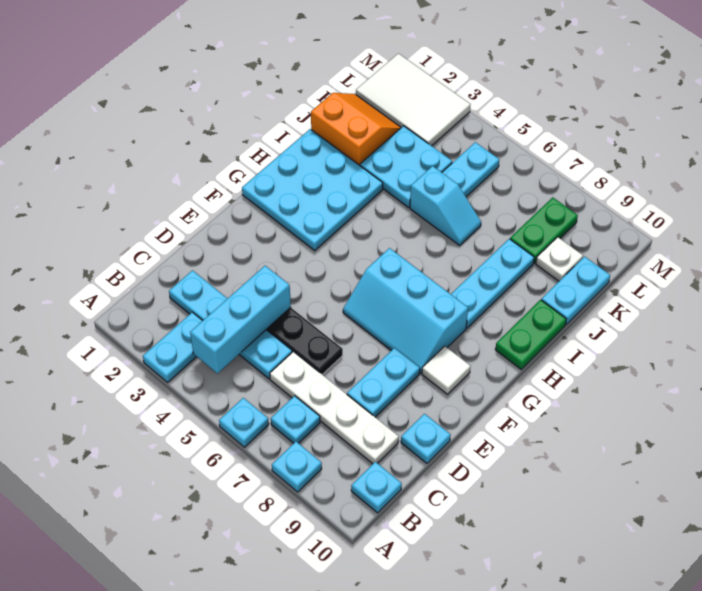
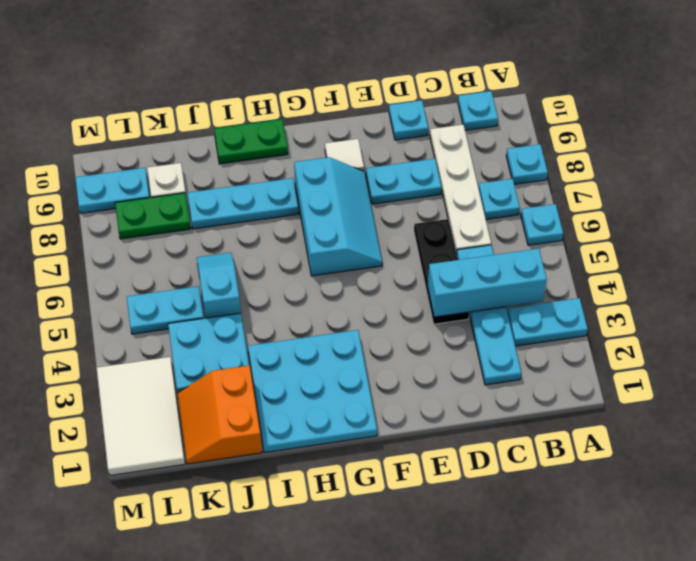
cyan 1x2 plate [541,257,610,324] -> cyan 1x2 plate moved to [75,168,149,213]

